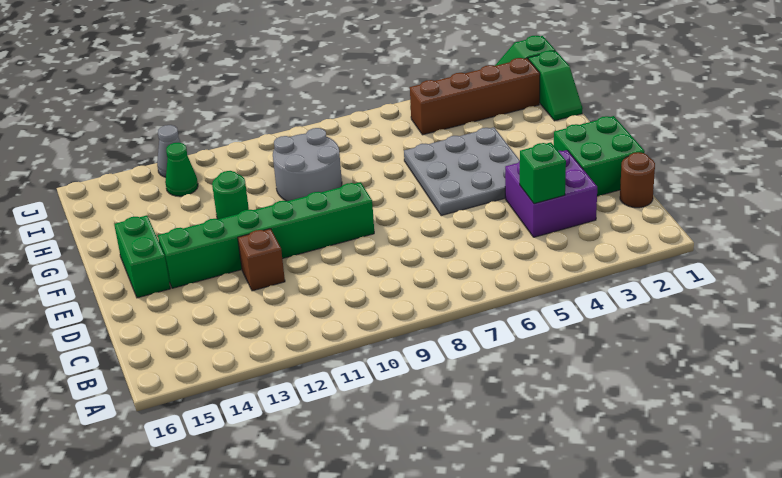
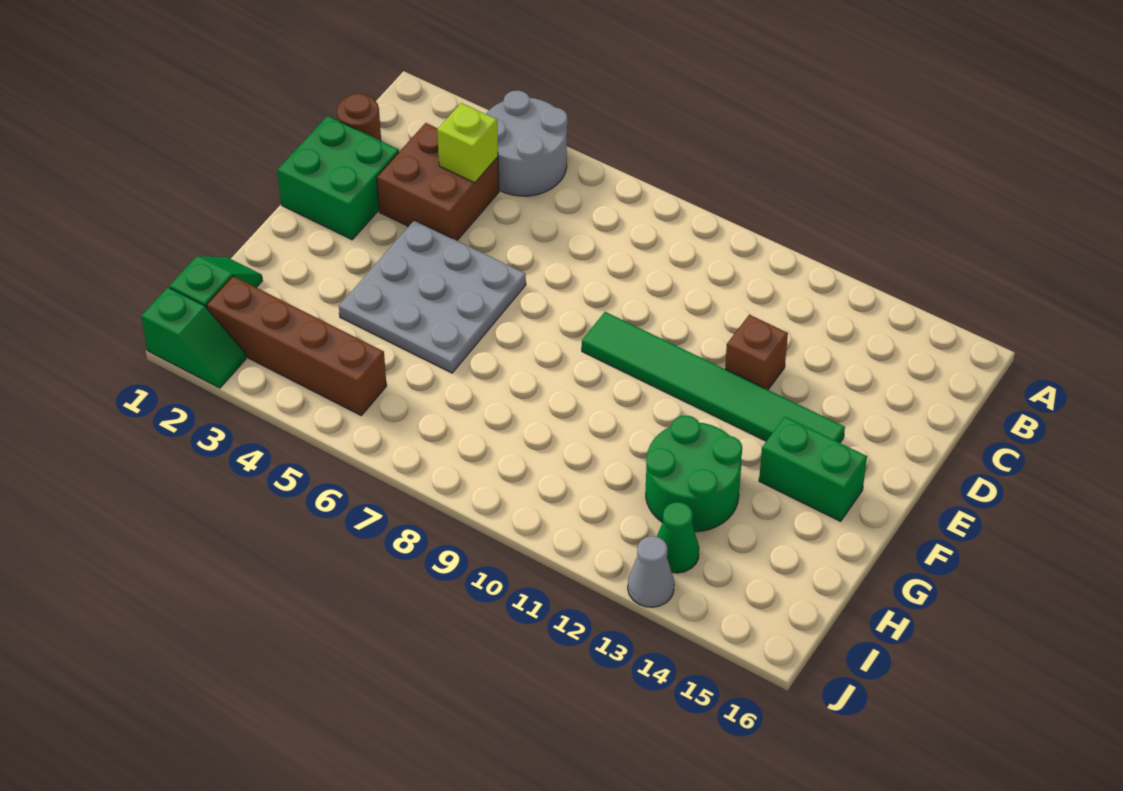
purple 2x2 brick [505,150,597,237] -> brown 2x2 brick [377,123,499,240]
green 1x1 brick [520,143,566,204] -> lime 1x1 brick [437,103,498,183]
green 1x6 brick [158,182,374,288] -> green 1x6 tile [582,312,845,443]
green 1x2 brick [114,215,170,298] -> green 1x2 brick turned to [759,417,867,521]
grey 2x2 round brick [273,128,342,201] -> grey 2x2 round brick moved to [486,91,568,196]
green 1x1 round brick [212,171,249,219] -> green 2x2 round brick [646,416,742,532]

